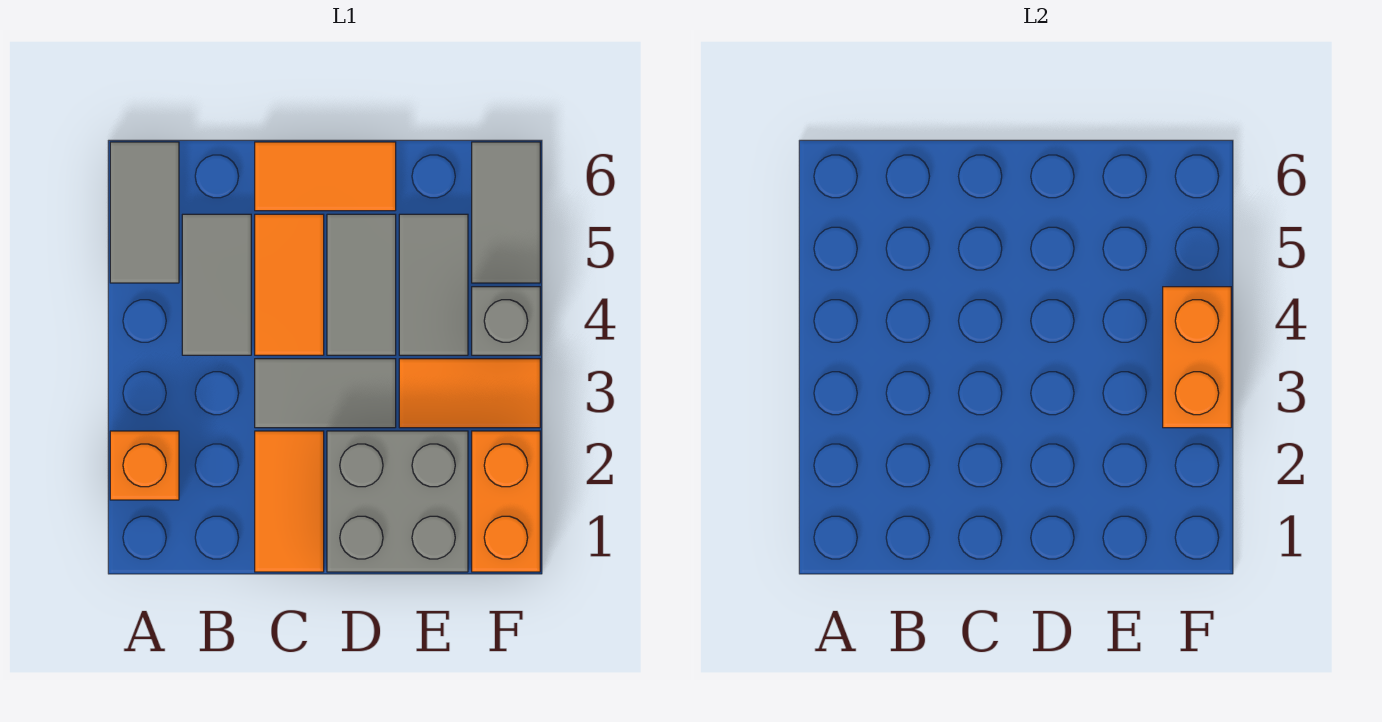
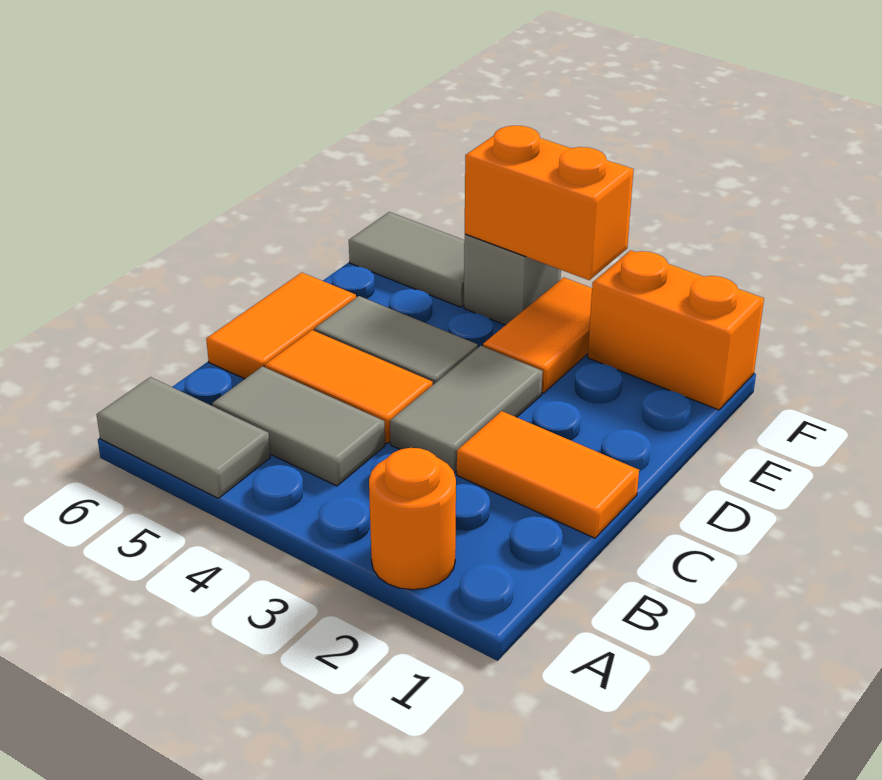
orange 1x1 brick [110,431,179,500] -> orange 1x1 round brick [369,448,456,590]
grey 2x2 brick [327,431,468,572] -> none
grey 1x2 tile [399,214,468,355] -> none

